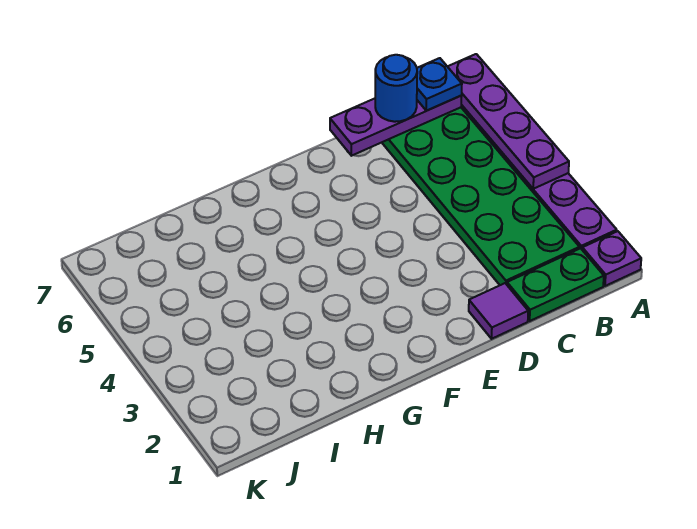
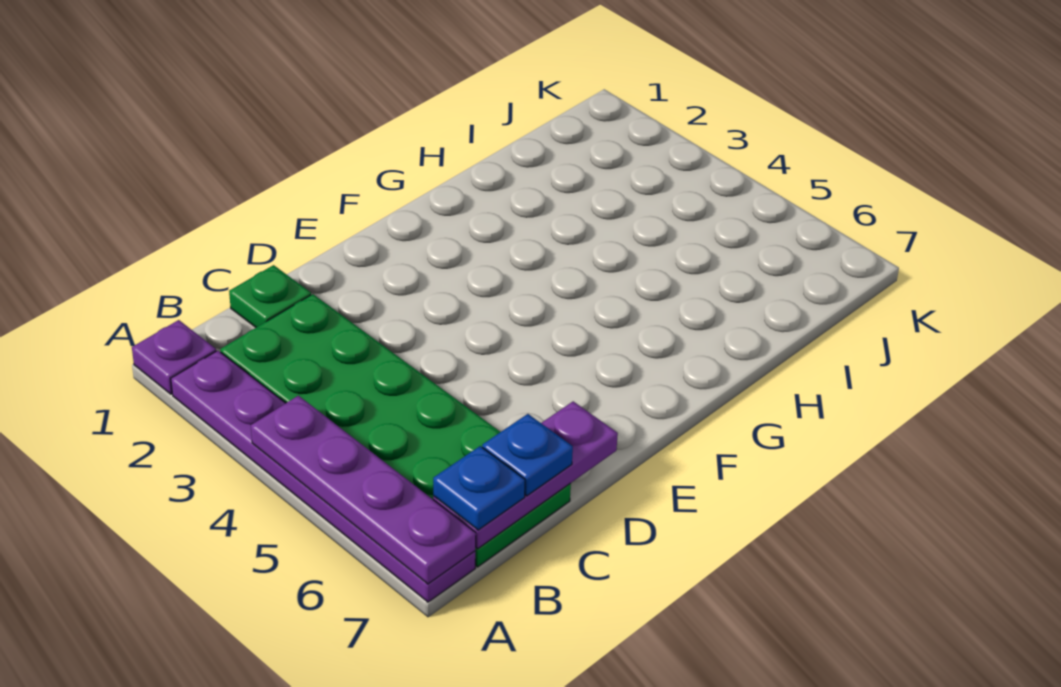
green 1x2 plate [507,248,604,321] -> green 1x1 plate [229,265,311,327]
blue 1x1 round brick [375,55,417,122] -> blue 1x1 plate [482,414,573,496]
purple 1x1 tile [469,283,528,339] -> none

